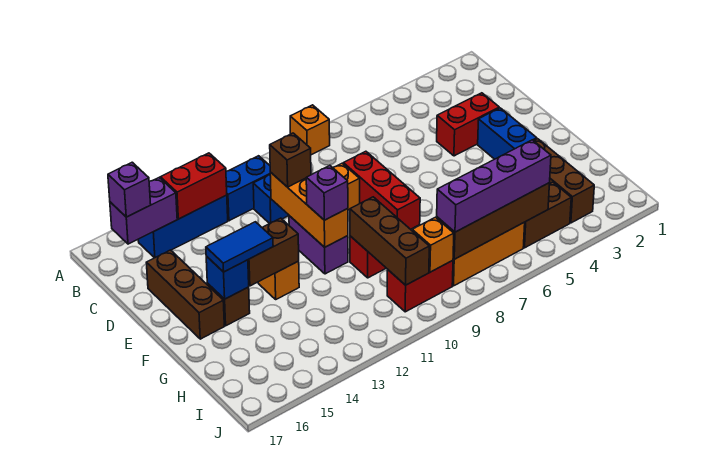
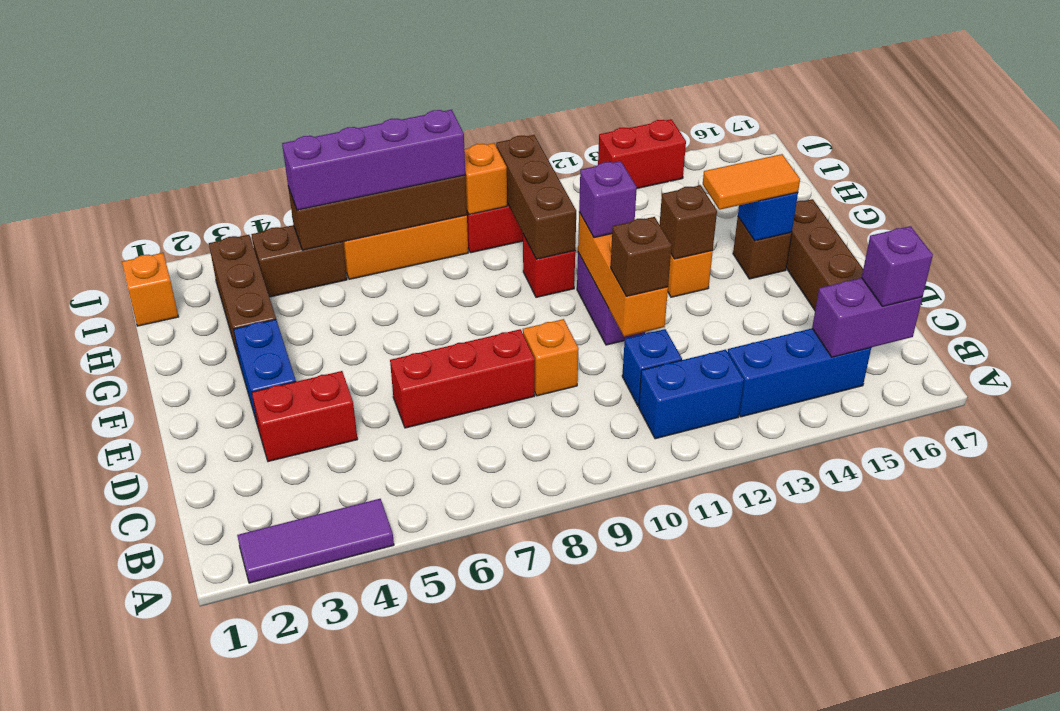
none -> purple 1x3 tile [237,499,394,583]
orange 1x1 brick [290,105,330,155] -> orange 1x1 brick moved to [122,253,178,326]
red 1x2 brick [160,153,227,219] -> red 1x2 brick moved to [598,119,686,188]
red 1x3 brick [343,151,420,229] -> red 1x3 brick turned to [390,329,535,428]
brown 1x2 brick [248,218,299,286] -> brown 1x1 brick [660,185,717,259]
blue 1x2 tile [206,222,273,272] -> orange 1x2 tile [703,154,800,210]

